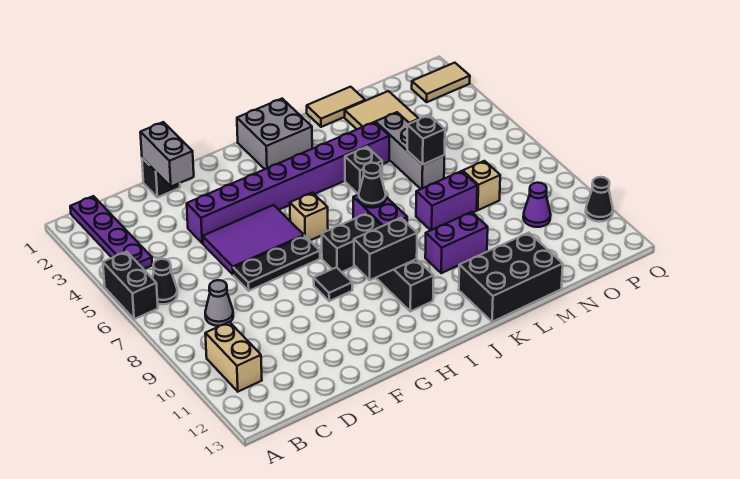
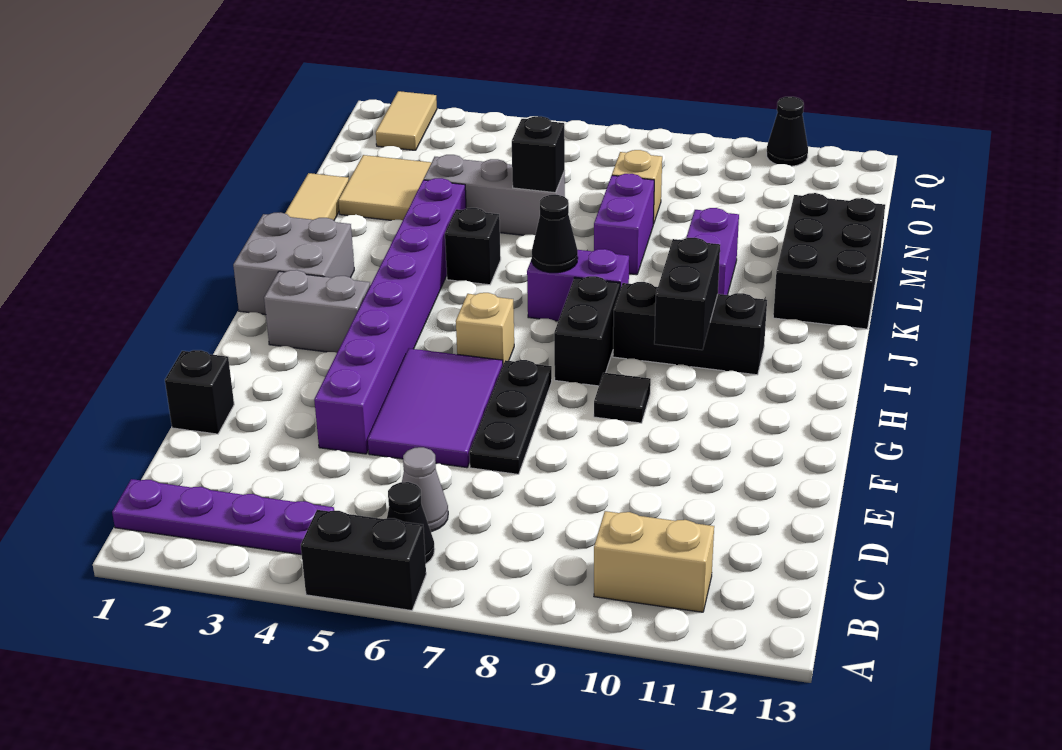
grey 1x1 cone [205,280,233,326] -> grey 1x1 cone moved to [402,447,448,532]
grey 1x2 brick [140,122,194,187] -> grey 1x2 brick moved to [264,270,370,353]
purple 1x1 cone [523,183,551,227] -> none

